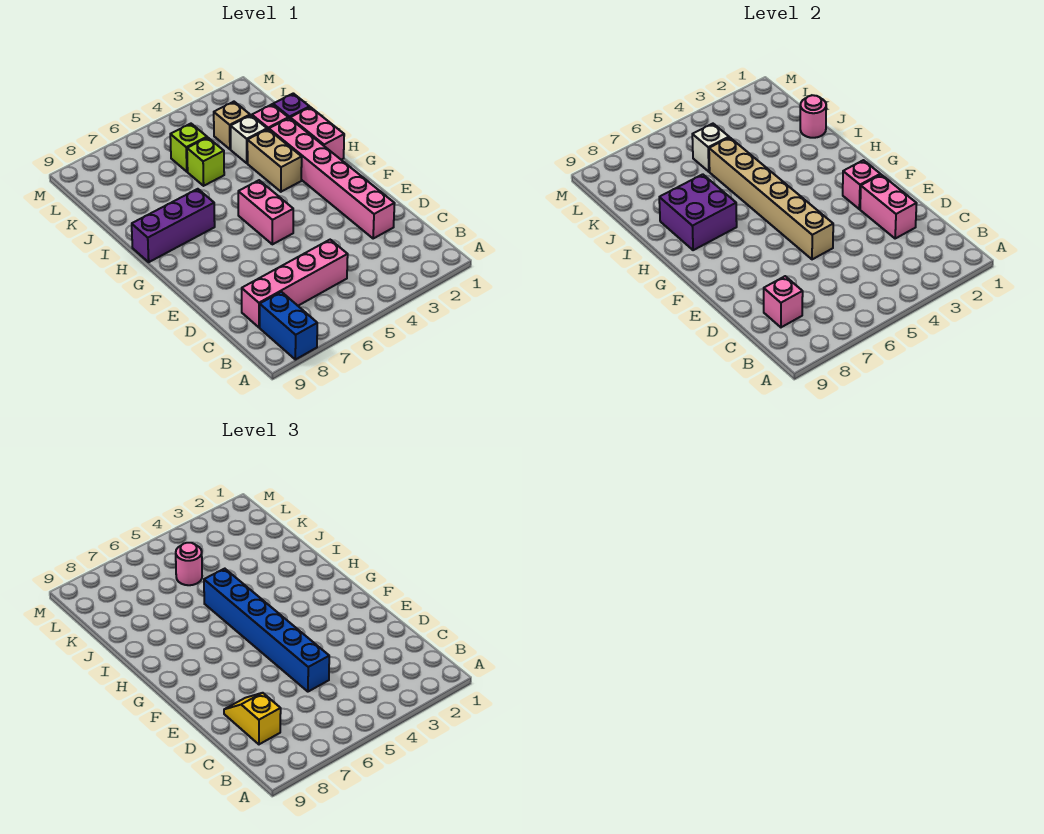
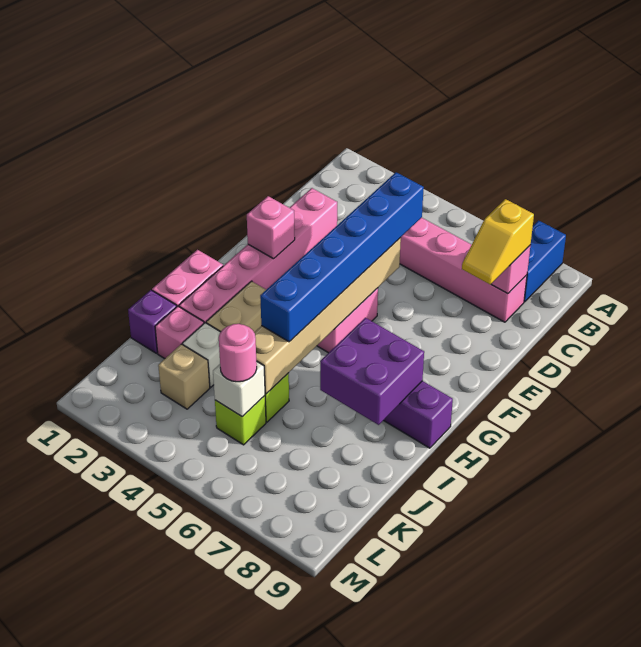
pink 1x2 brick [860,175,917,238] -> none
pink 1x1 round brick [800,95,826,138] -> none

